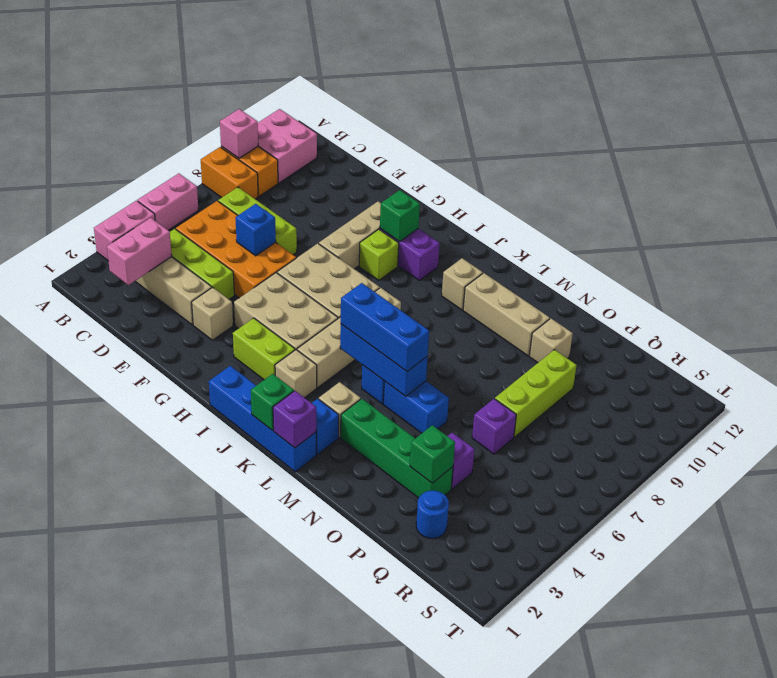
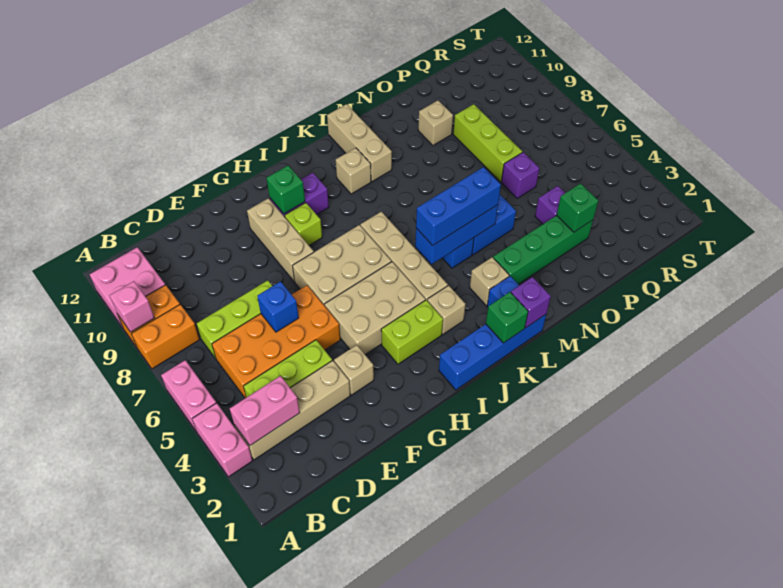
pink 1x2 brick [107,218,172,285] -> pink 1x2 brick turned to [230,376,300,445]
tan 1x3 brick [463,273,550,356] -> tan 1x3 brick turned to [327,104,392,182]
blue 1x1 round brick [416,491,449,538] -> none

